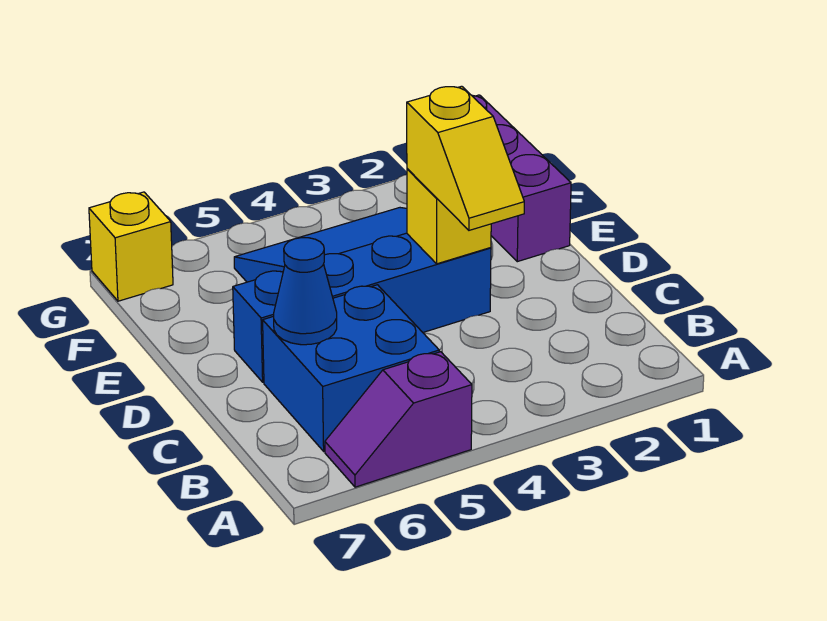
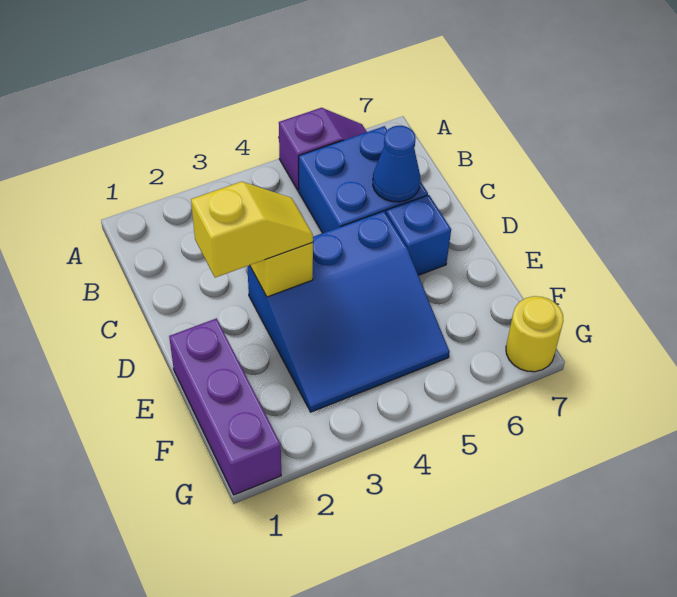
yellow 1x2 slope [407,86,524,230] -> yellow 1x2 slope turned to [191,182,313,278]
yellow 1x1 brick [89,192,173,301] -> yellow 1x1 round brick [506,296,563,372]

